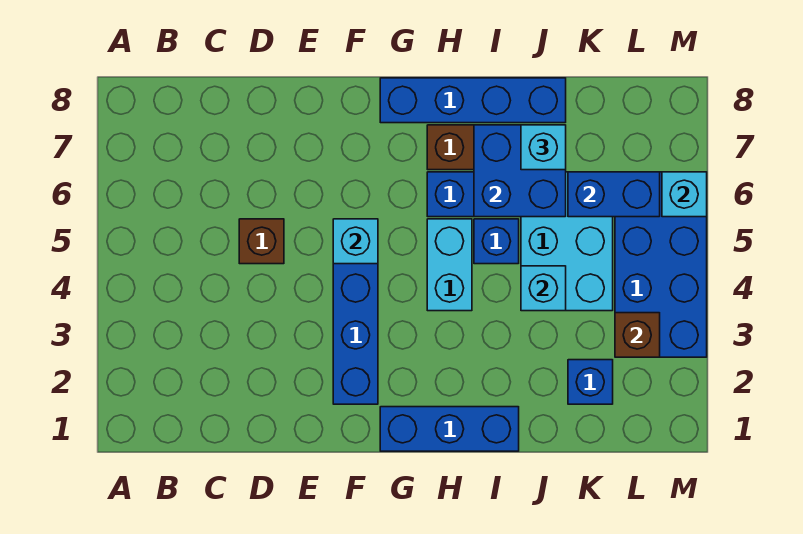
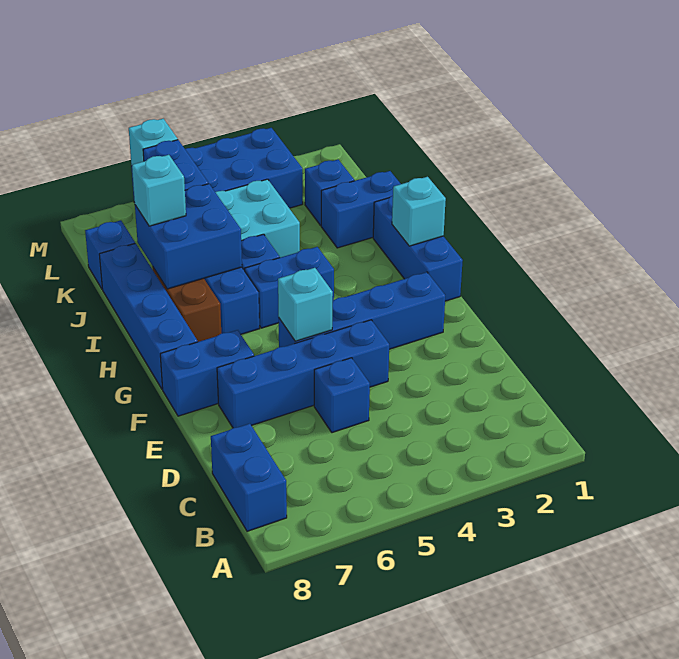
none -> blue 1x2 brick [211,424,287,531]
brown 1x1 brick [239,219,284,264] -> blue 1x1 brick [314,358,370,433]
none -> blue 1x4 brick [217,320,389,428]
none -> blue 1x2 brick [160,330,254,416]
cyan 1x2 brick [427,219,472,311] -> blue 1x2 brick [245,247,334,328]
none -> blue 1x2 brick [321,171,401,248]
cyan 1x1 brick [521,266,566,311] -> cyan 1x1 brick moved to [392,177,446,246]
none -> blue 1x1 brick [85,220,135,289]
brown 1x1 brick [615,313,660,357] -> none

